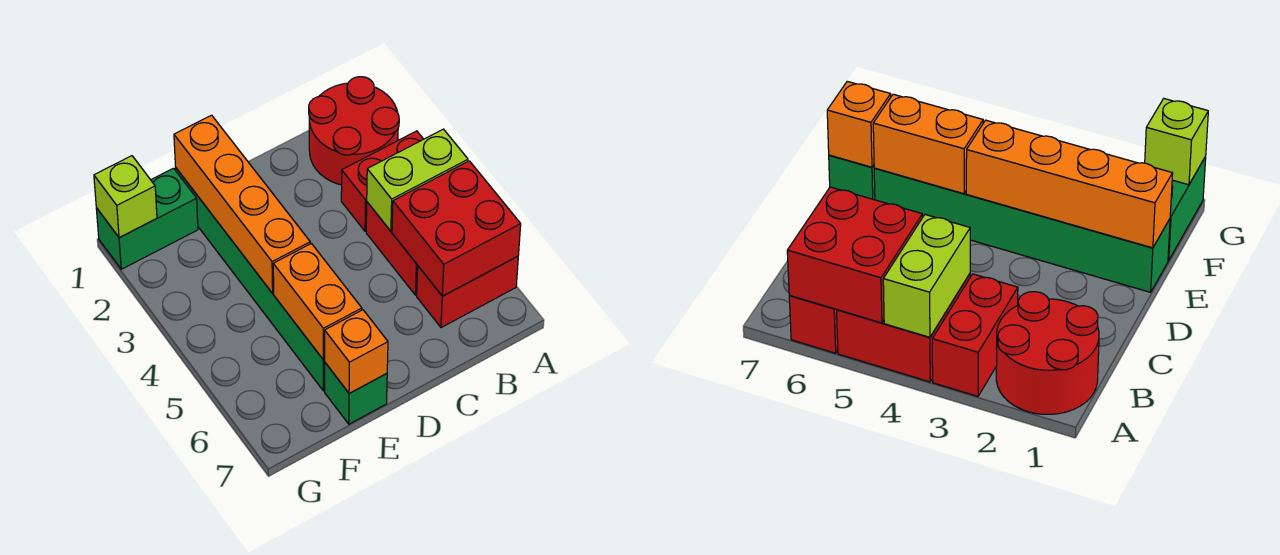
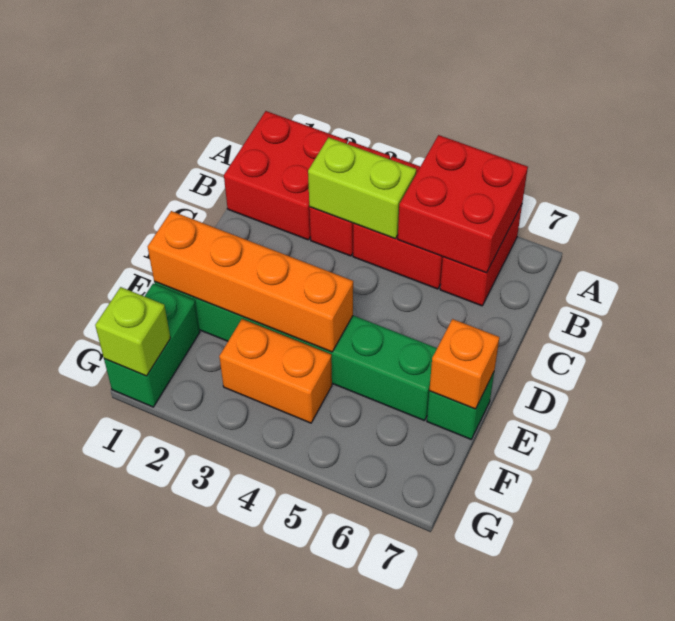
red 2x2 round brick [309,77,399,185] -> red 2x2 brick [224,111,347,240]
lime 1x2 brick [367,129,468,231] -> lime 1x2 brick turned to [308,137,416,239]
orange 1x2 brick [273,244,362,360] -> orange 1x2 brick moved to [219,319,332,423]

